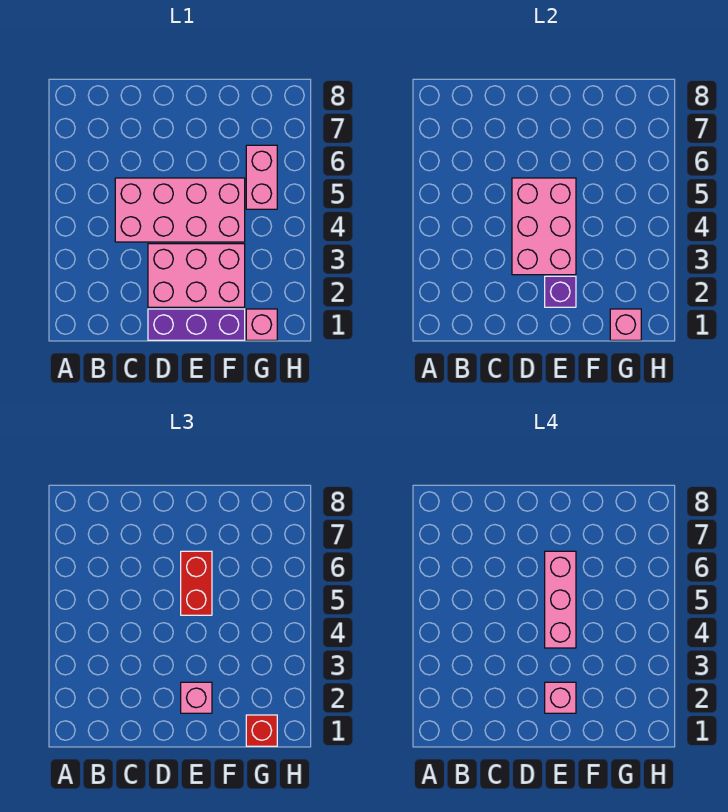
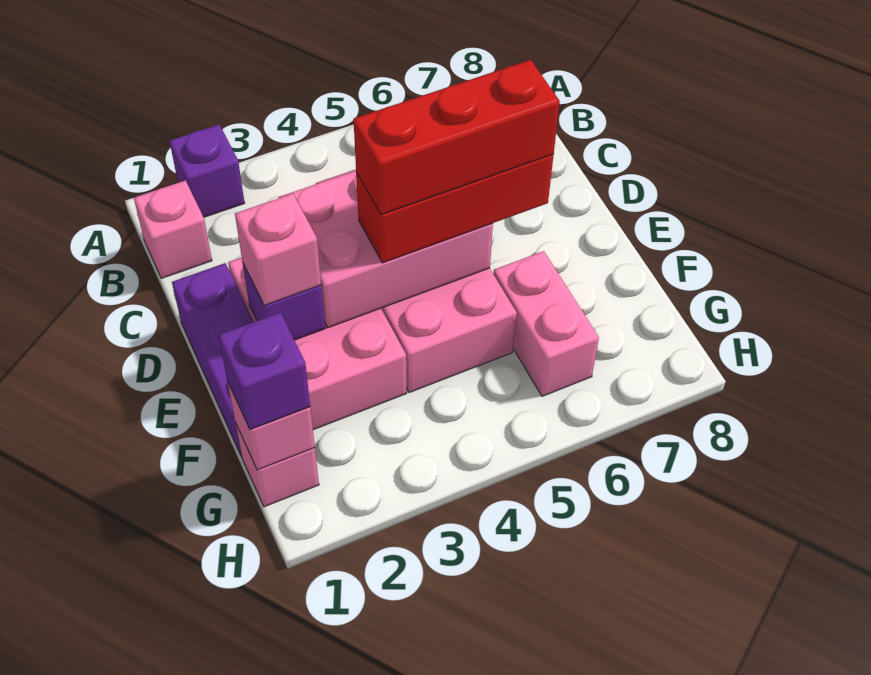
none -> purple 1x1 brick [170,124,245,217]
pink 1x1 brick [545,682,576,713] -> pink 1x1 brick moved to [134,180,212,278]
pink 1x3 brick [545,551,576,648] -> red 1x3 brick [354,60,560,215]
red 1x2 brick [181,551,212,615] -> red 1x3 brick [356,155,554,263]
red 1x1 brick [246,715,277,746] -> purple 1x1 brick [218,313,310,430]
pink 1x2 brick [246,145,277,209] -> pink 1x2 brick turned to [493,251,599,396]

